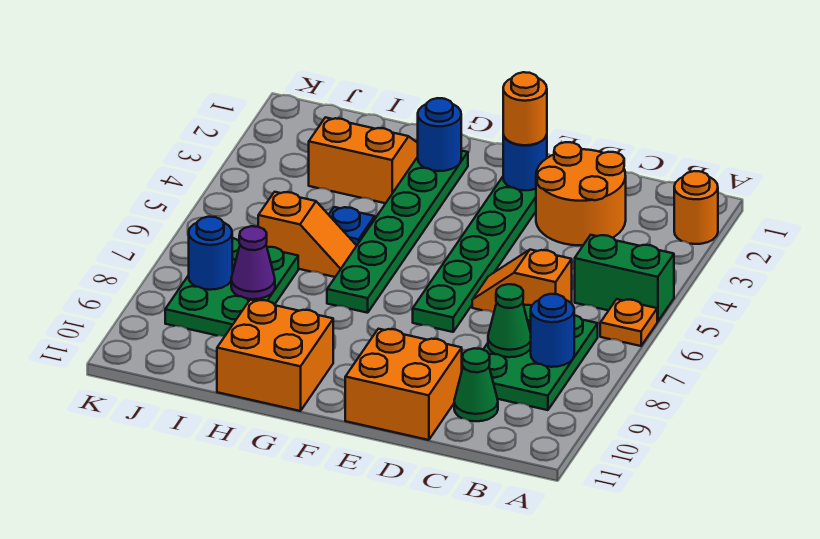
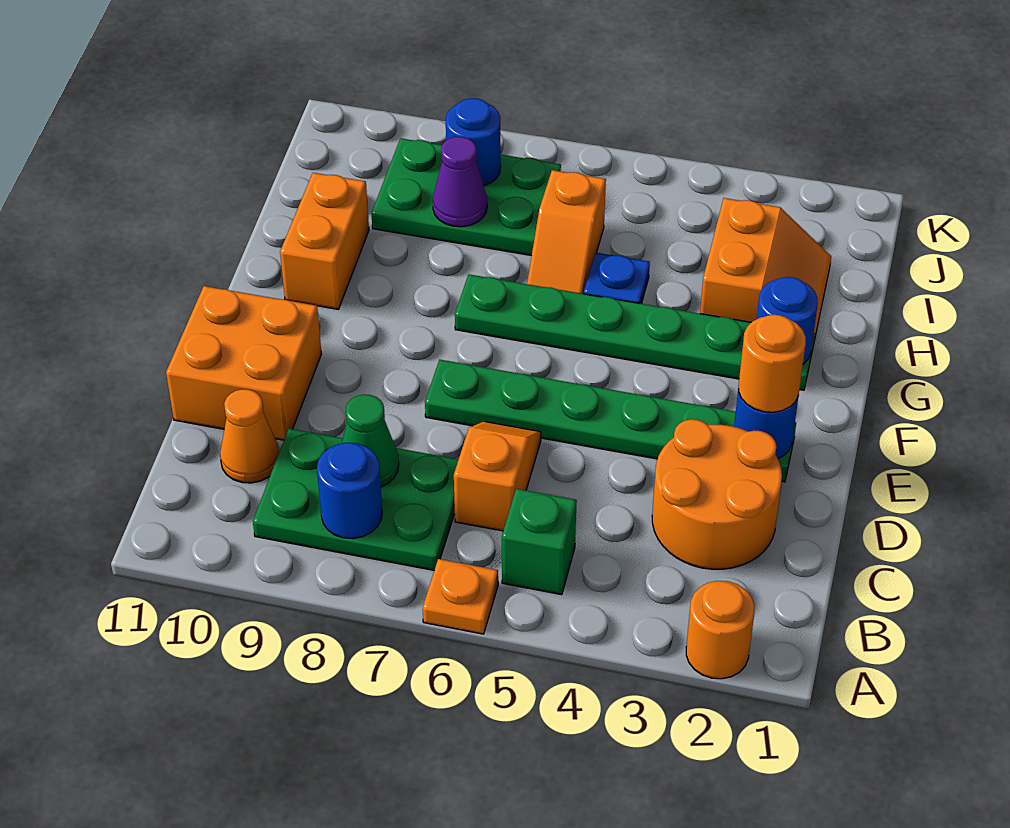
green 1x2 brick [575,235,674,322] -> green 1x1 brick [502,489,577,595]
green 1x1 cone [454,348,498,421] -> orange 1x1 cone [220,389,279,483]
orange 2x2 brick [217,300,333,411] -> orange 1x2 brick [280,173,369,309]

